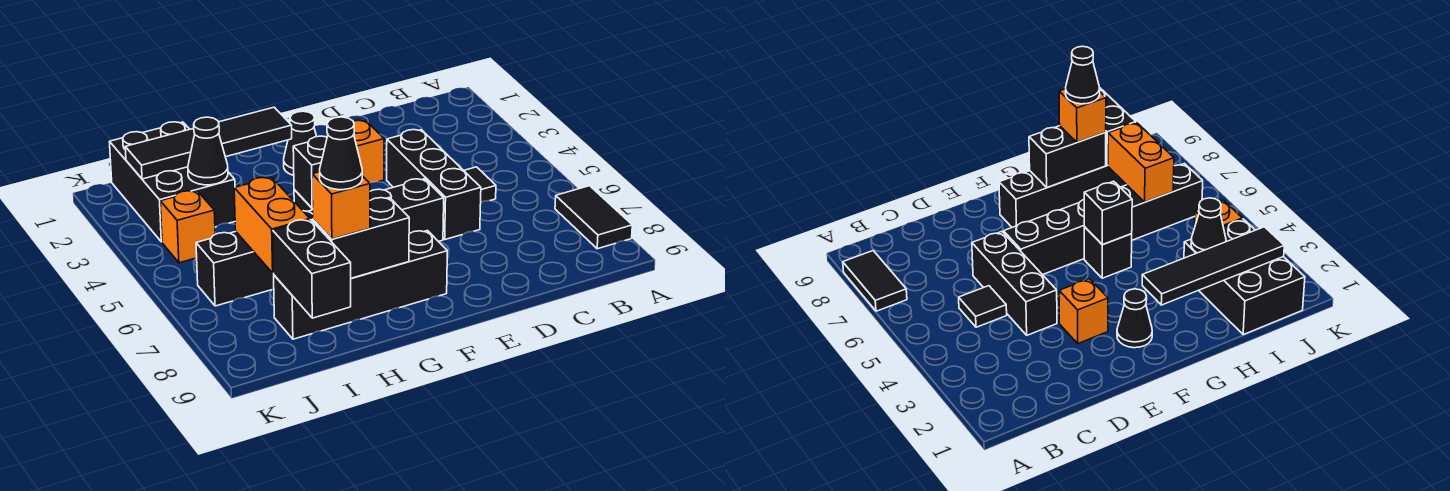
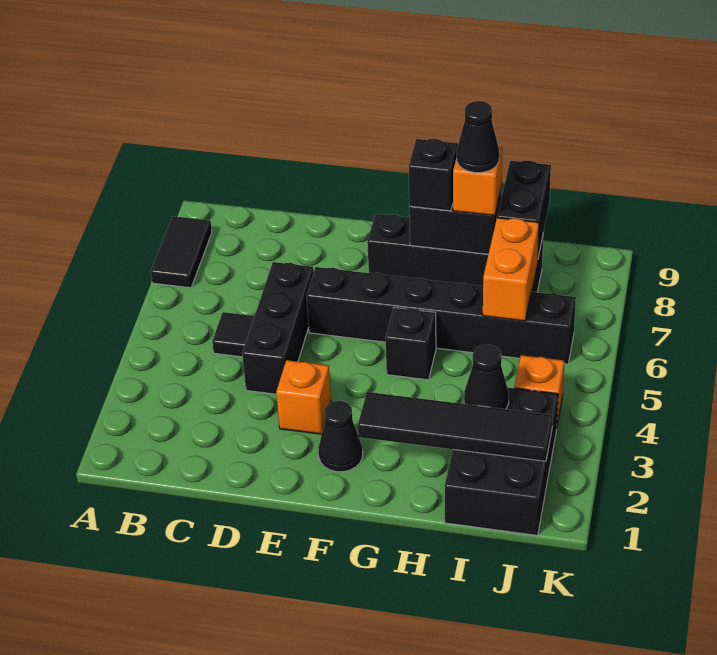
black 1x1 brick [293,136,327,208] -> black 1x1 brick moved to [409,139,458,211]

